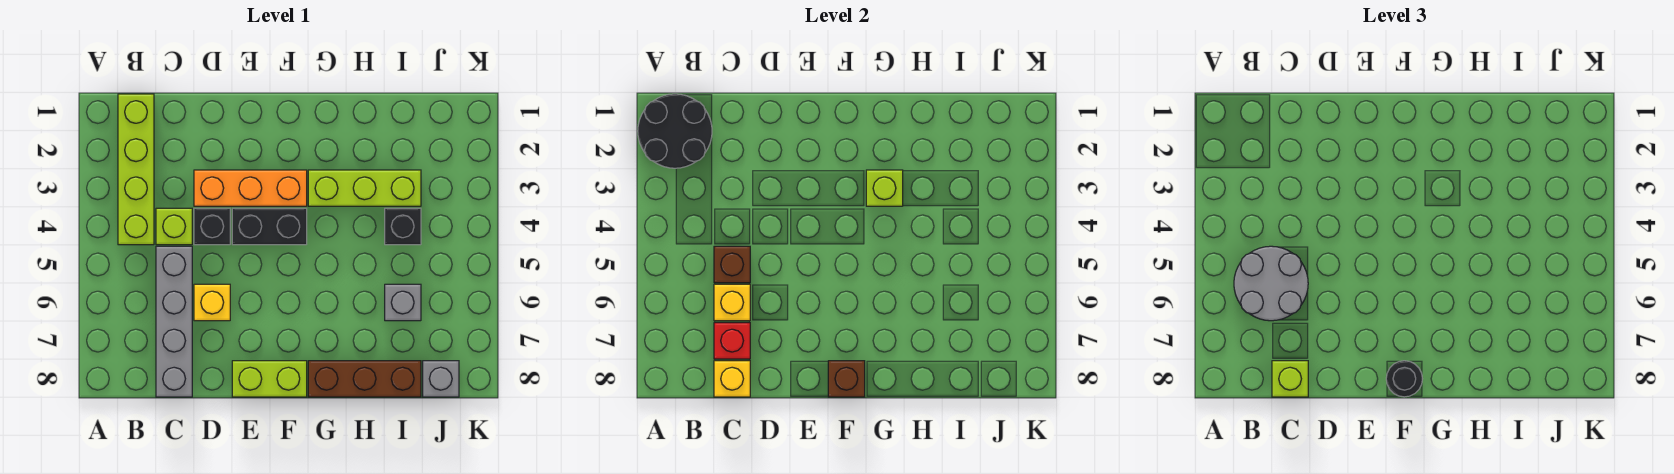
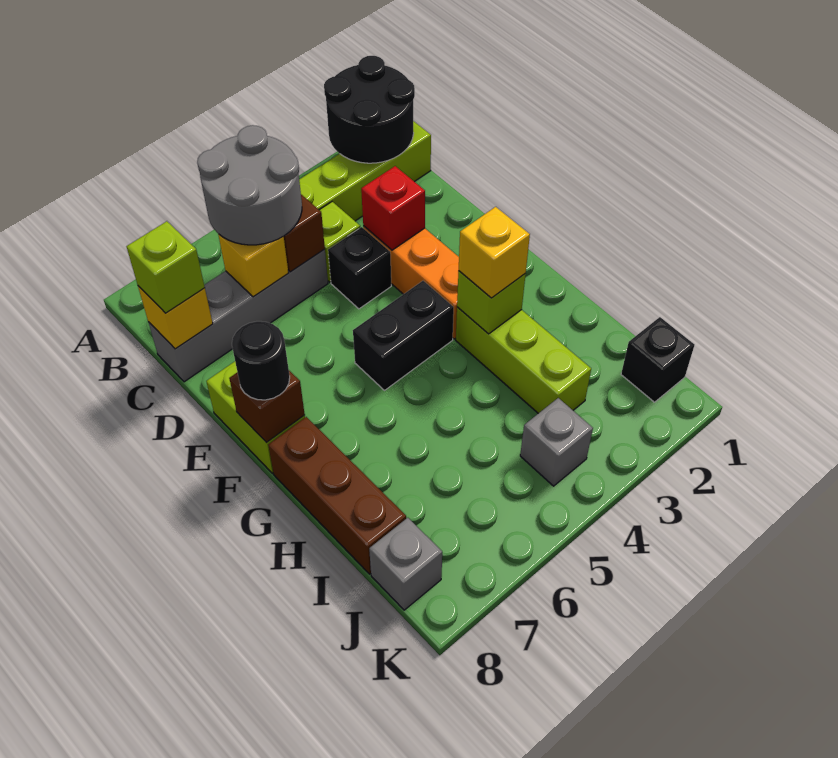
red 1x1 brick [714,323,750,359] -> red 1x1 brick moved to [361,166,425,250]
yellow 1x1 brick [194,284,230,321] -> yellow 1x1 brick moved to [459,207,530,298]
black 1x2 brick [232,208,307,245] -> black 1x2 brick turned to [353,281,454,390]
black 1x1 brick [385,208,421,245] -> black 1x1 brick moved to [621,317,695,402]
grey 1x1 brick [385,284,421,321] -> grey 1x1 brick moved to [520,398,593,486]

